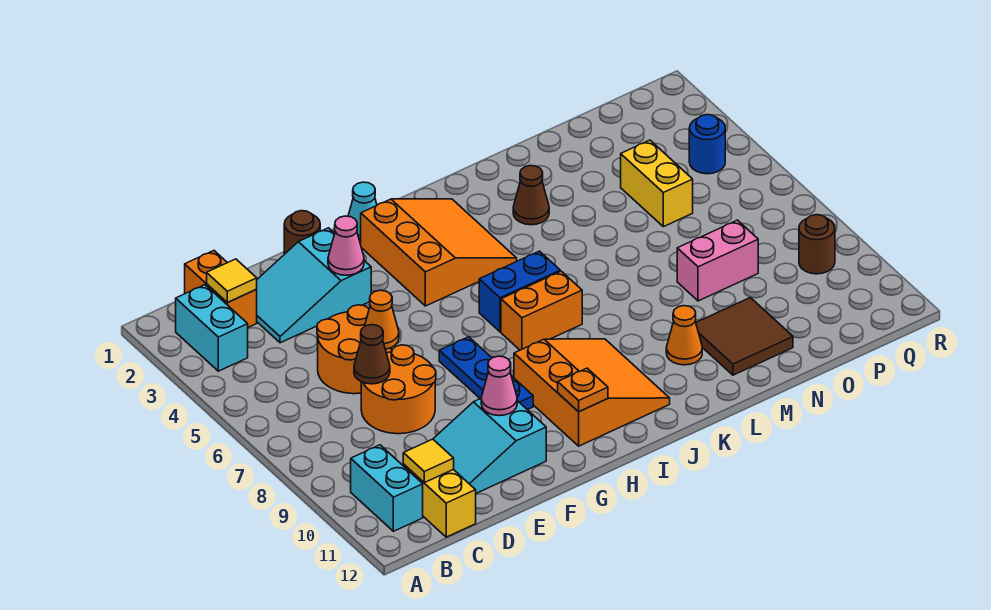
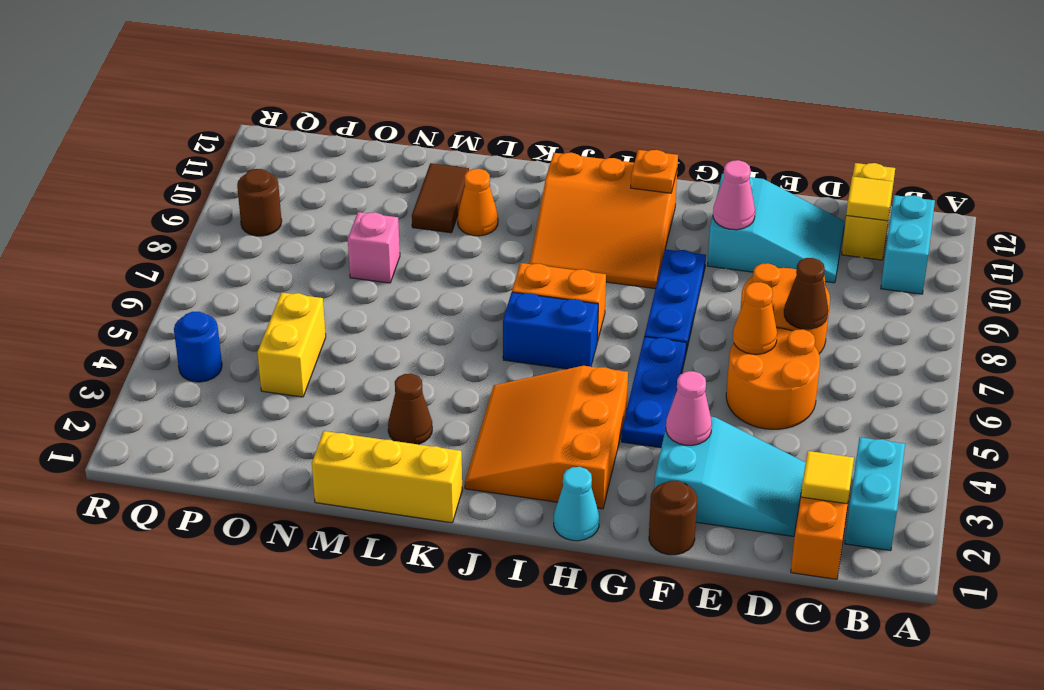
none -> blue 1x3 plate [622,337,687,448]
orange 3x3 slope [514,339,670,446] -> orange 3x3 slope turned to [530,153,677,289]
none -> yellow 1x3 brick [312,431,462,523]
brown 2x2 tile [696,297,793,375] -> brown 1x2 tile [412,163,469,233]
pink 1x2 brick [677,220,758,301] -> pink 1x1 brick [348,212,400,283]

